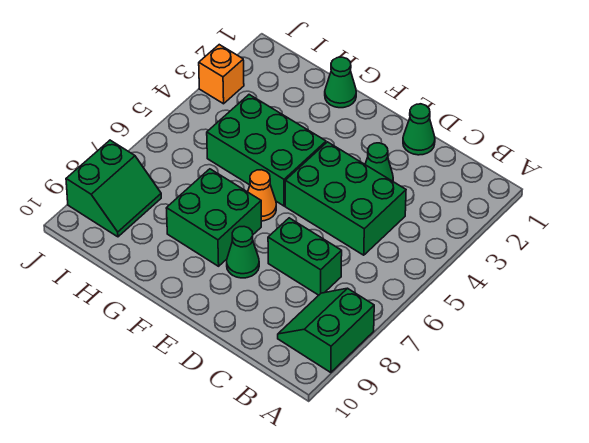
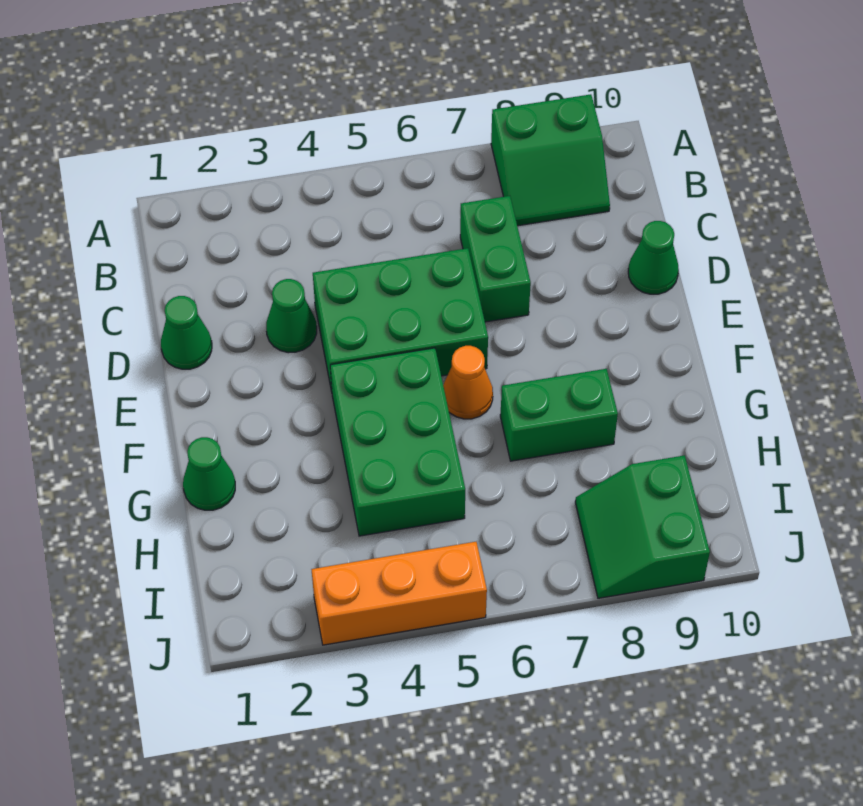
green 2x3 brick [285,142,406,255] -> green 2x3 brick turned to [313,248,488,391]
green 1x1 cone [227,227,259,278] -> green 1x1 cone moved to [628,221,679,294]
green 2x2 brick [166,169,261,266] -> green 1x2 brick [500,369,618,461]
green 2x2 slope [66,140,161,237] -> green 2x2 slope turned to [575,455,710,598]
orange 1x1 brick [199,45,244,104] -> orange 1x3 brick [311,542,487,645]

